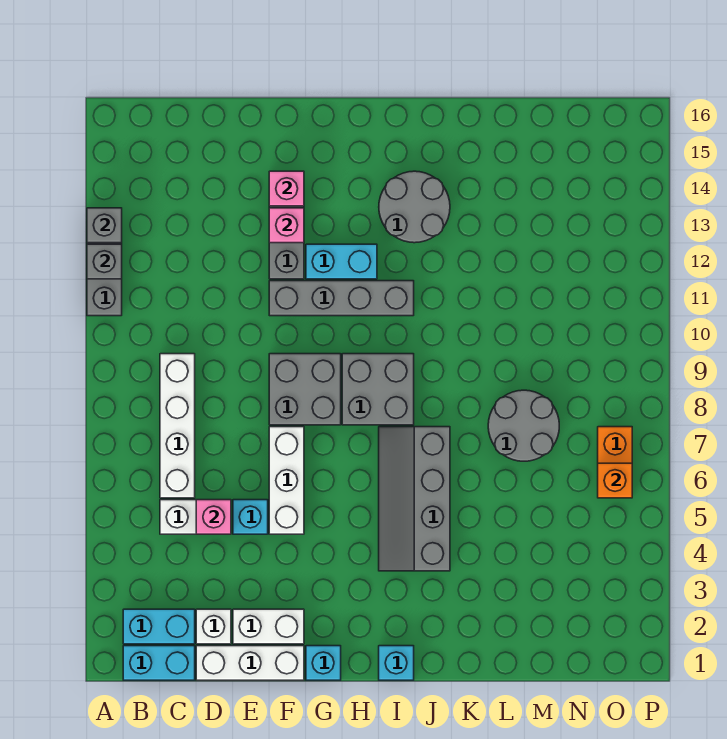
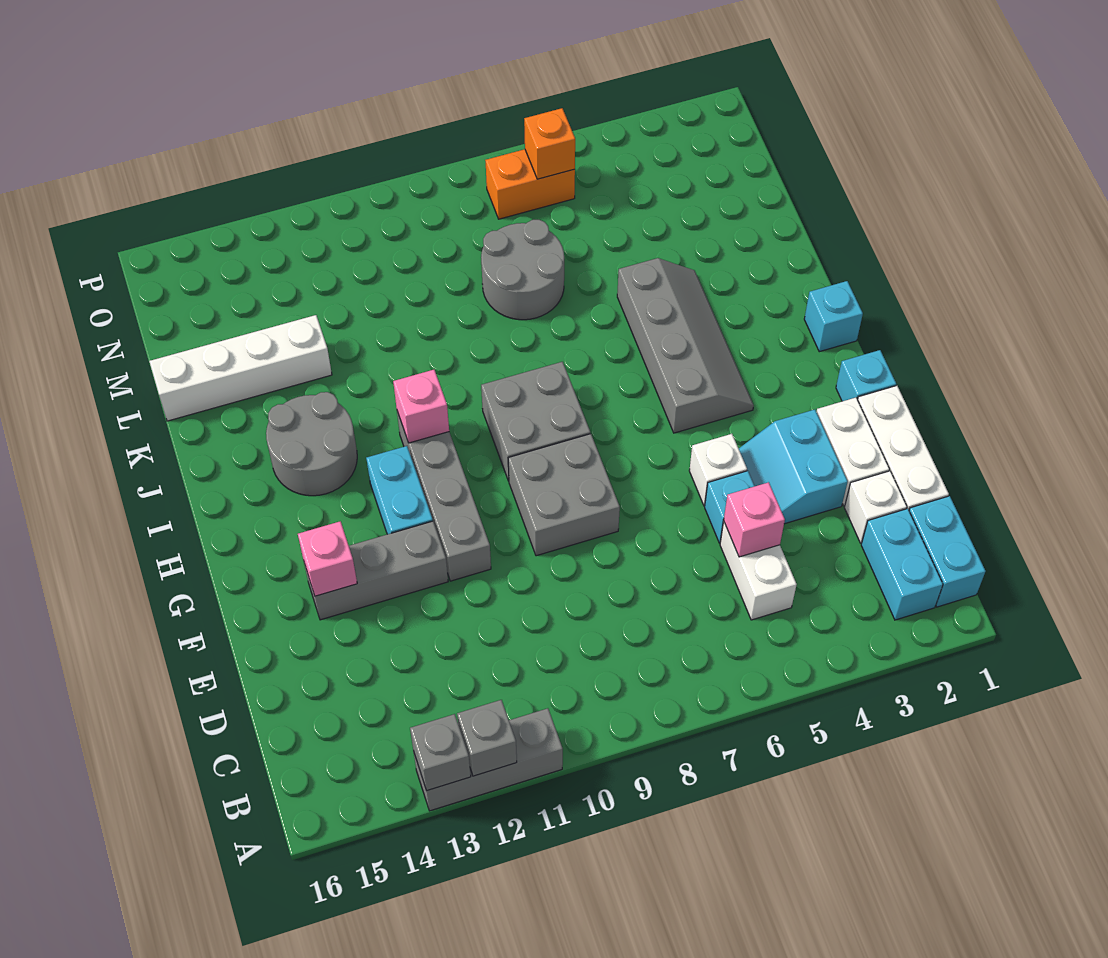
white 1x4 brick [160,354,195,498] -> white 1x4 brick moved to [149,315,332,421]
none -> cyan 2x2 slope [739,410,848,524]
white 1x3 brick [269,427,304,534] -> white 1x1 brick [689,434,747,506]
pink 1x1 brick [269,208,304,243] -> pink 1x1 brick moved to [393,370,449,443]
grey 2x4 slope [379,427,450,571] -> grey 2x4 slope turned to [617,258,754,433]

